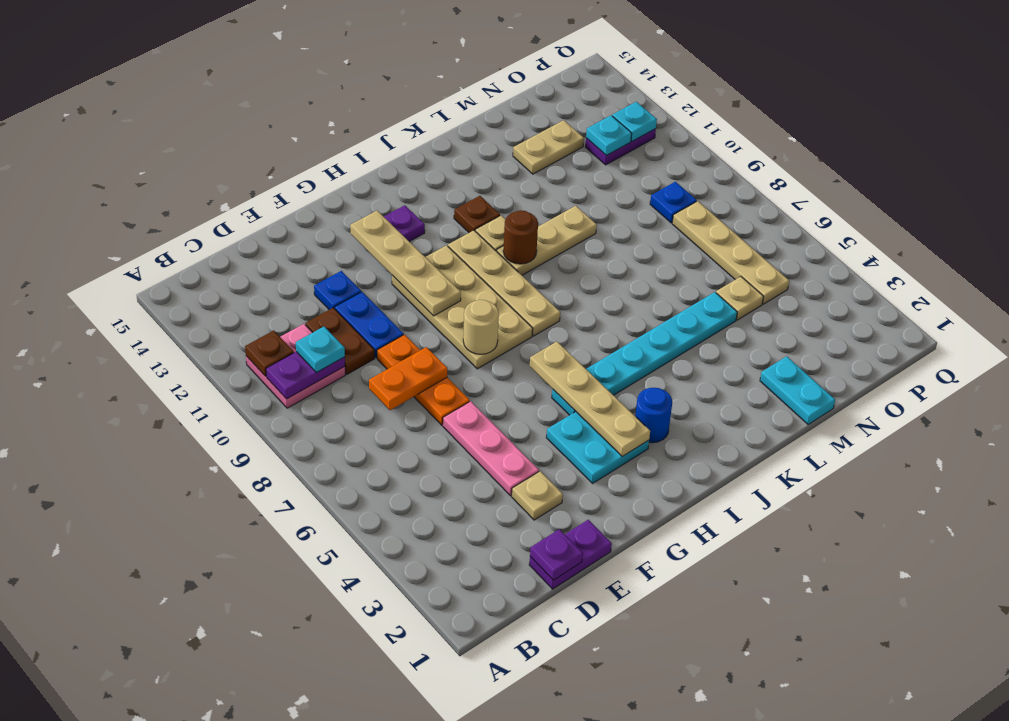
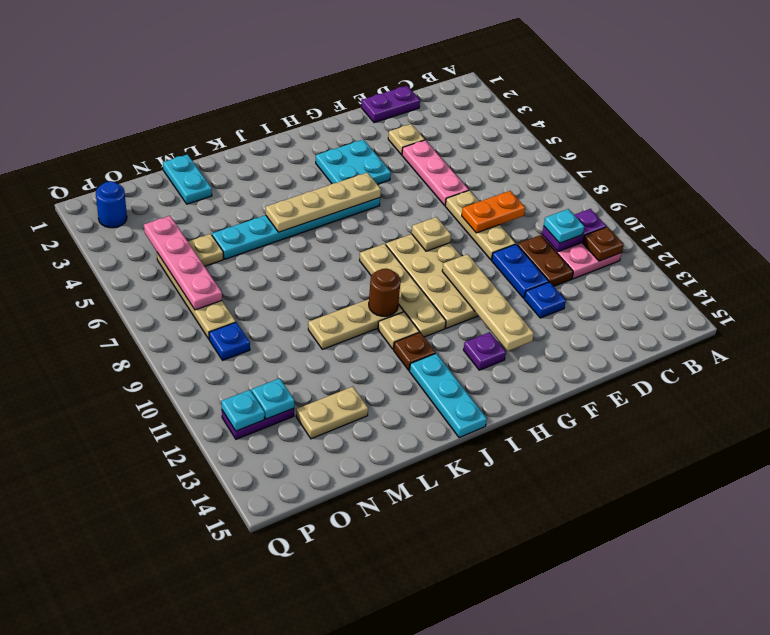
purple 1x1 plate [530,529,583,580] -> none
orange 1x3 plate [377,335,470,425] -> tan 1x3 plate [445,190,516,260]
tan 1x1 round brick [463,300,499,354] -> tan 1x1 plate [412,217,451,251]
tan 1x4 plate [530,342,650,456] -> tan 1x4 plate turned to [266,173,381,232]
blue 1x1 round brick [635,388,672,443] -> blue 1x1 round brick moved to [96,181,127,228]
none -> cyan 1x3 plate [410,353,487,438]
none -> pink 1x4 plate [144,216,222,310]

